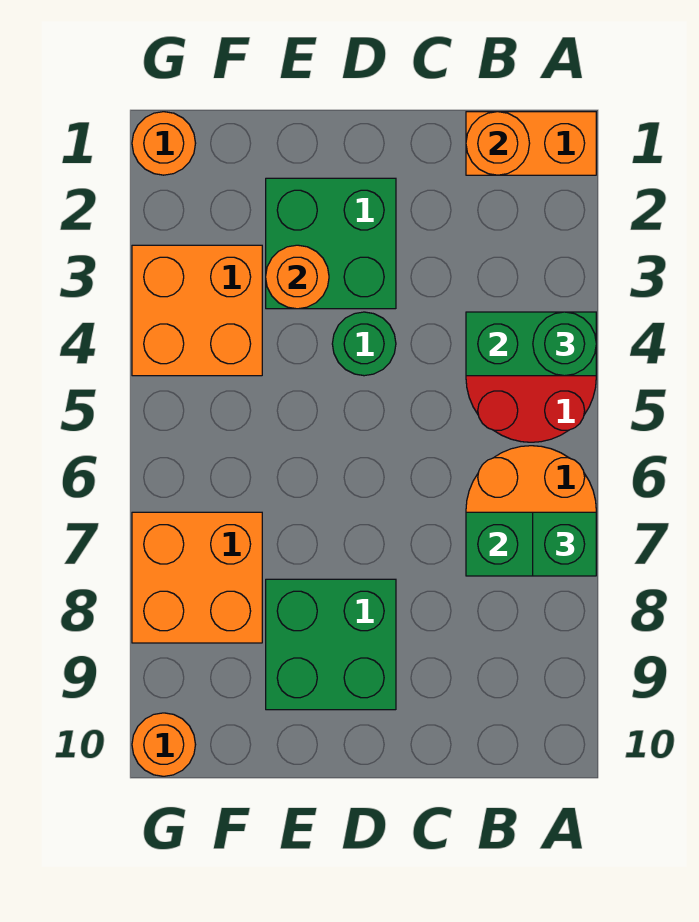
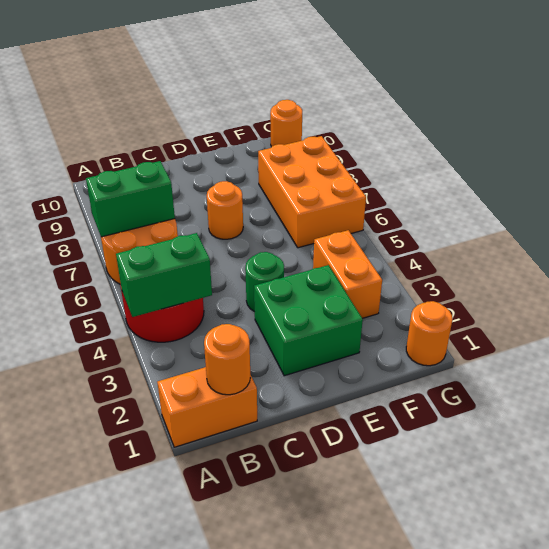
green 1x1 round brick [533,312,596,376] -> none
green 1x1 brick [533,512,596,576] -> none
green 2x2 brick [266,579,396,710] -> none
orange 1x1 round brick [266,245,329,309] -> orange 1x1 round brick moved to [207,181,243,239]
orange 2x2 brick [132,245,262,376] -> orange 1x2 brick [313,230,382,318]
orange 2x2 brick [132,512,262,643] -> orange 2x3 brick [258,136,366,248]

